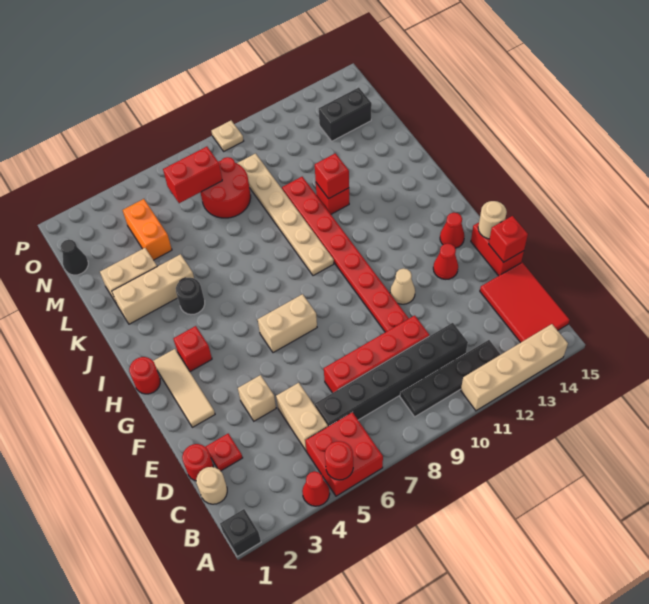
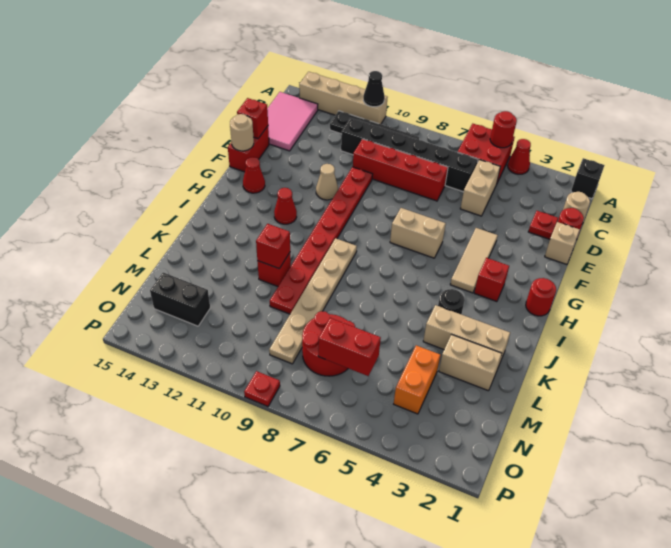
red 2x3 tile [480,263,570,343] -> pink 2x3 tile [267,92,318,151]
tan 1x1 brick [238,375,276,421] -> tan 1x1 brick moved to [545,222,580,265]
tan 1x3 tile [153,349,215,427] -> tan 1x3 tile moved to [450,228,498,293]
red 1x1 cone [433,243,458,279] -> red 1x1 cone moved to [274,188,297,224]
black 1x1 cone [61,240,88,275] -> black 1x1 cone moved to [363,71,385,107]
tan 1x1 plate [211,121,244,151] -> red 1x1 plate [244,371,280,407]

